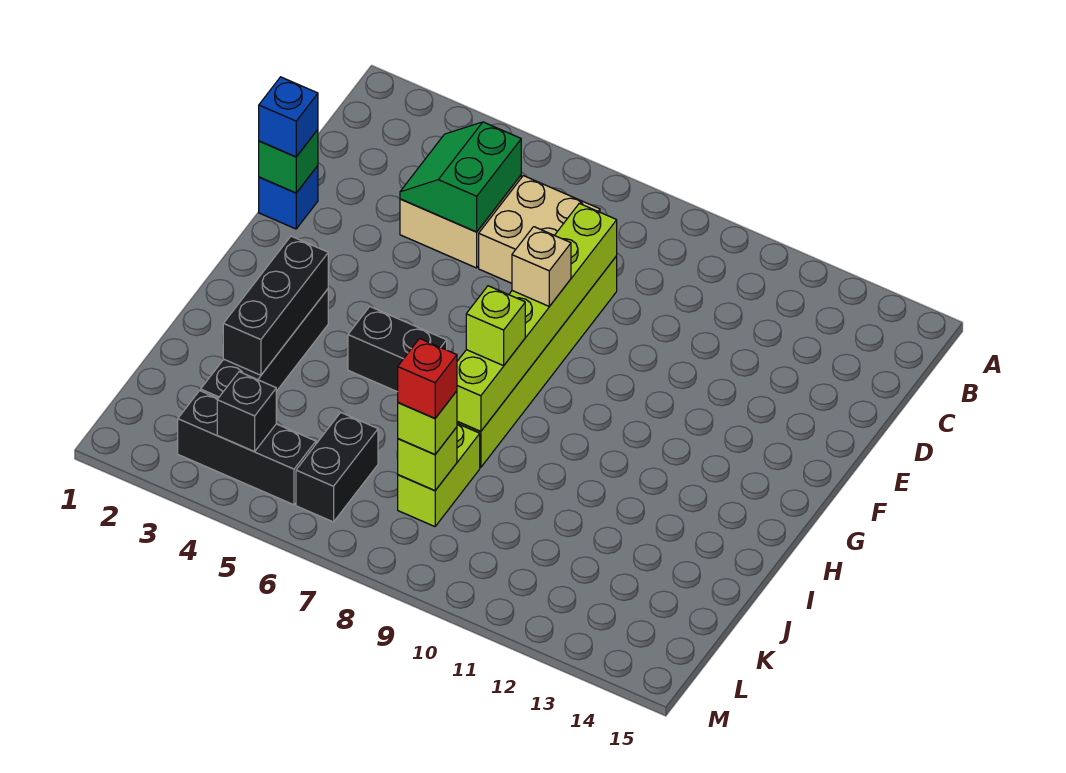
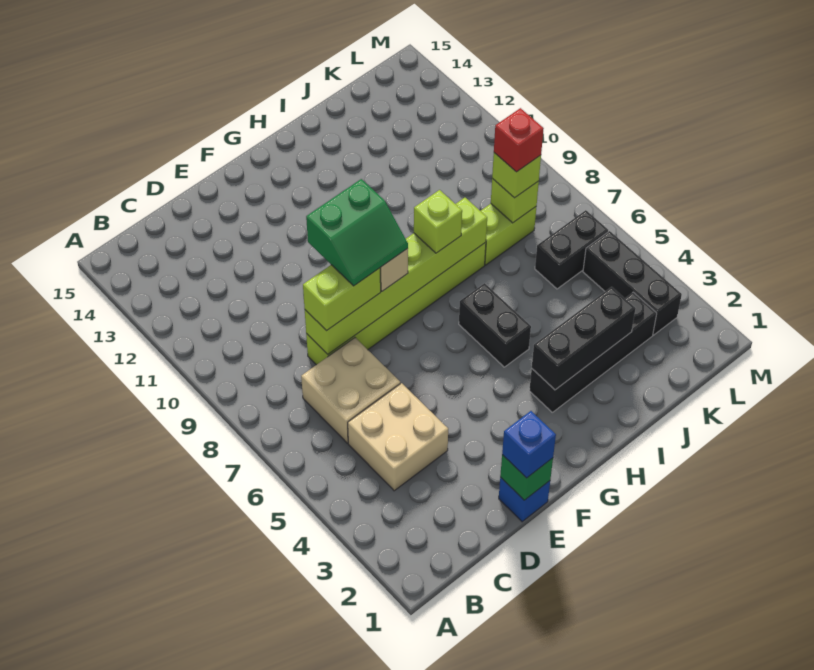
green 2x2 slope [400,122,521,232] -> green 2x2 slope moved to [306,179,408,286]
none -> lime 1x2 brick [303,265,381,331]
black 1x1 brick [217,372,276,452] -> none

